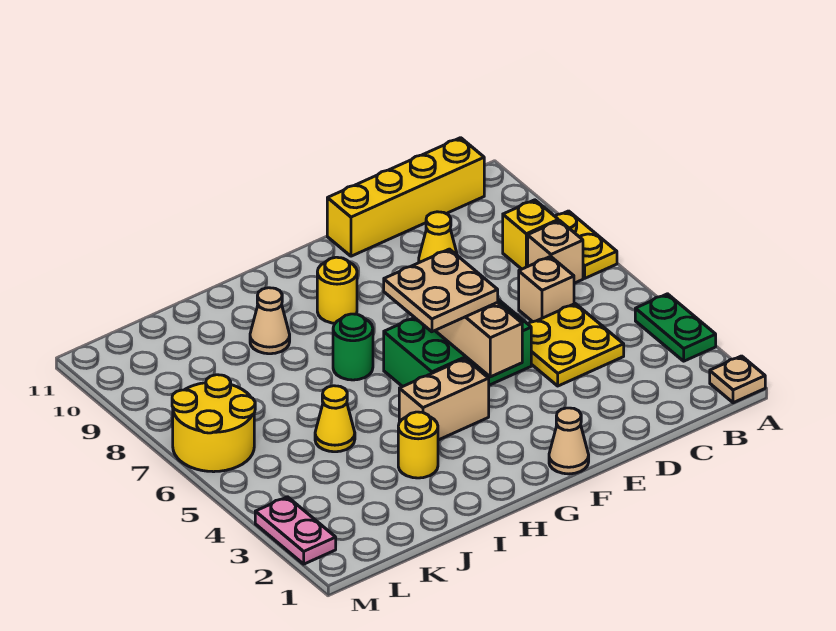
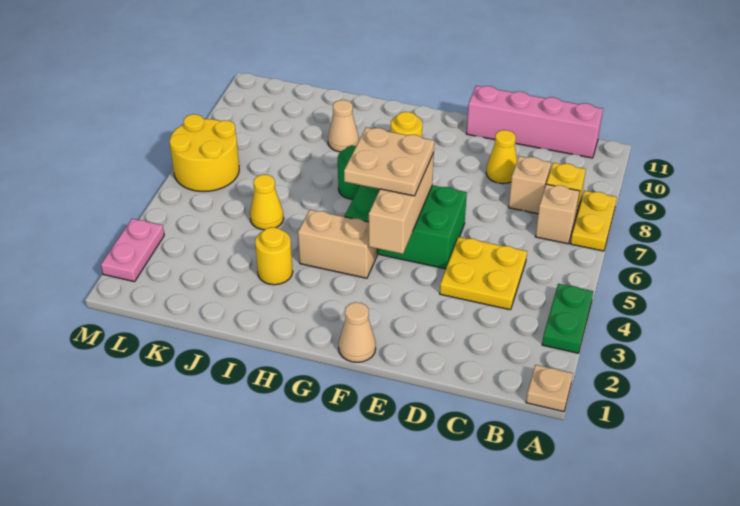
yellow 1x4 brick [327,138,484,256] -> pink 1x4 brick [466,86,603,158]
tan 1x1 brick [519,256,574,322] -> tan 1x1 brick moved to [508,156,551,214]

